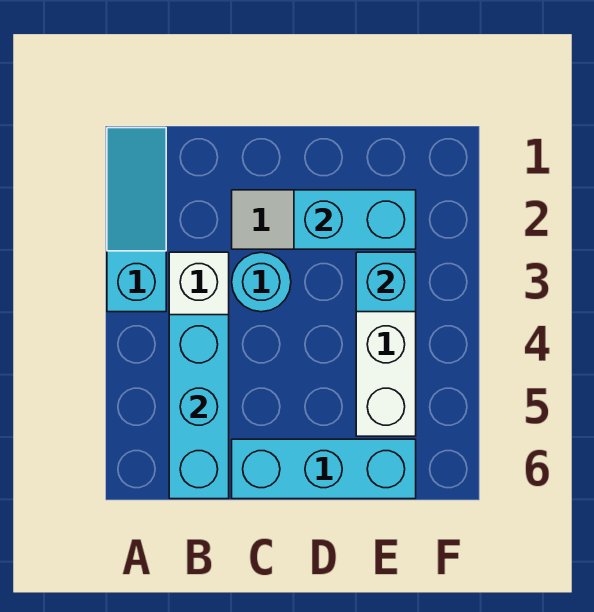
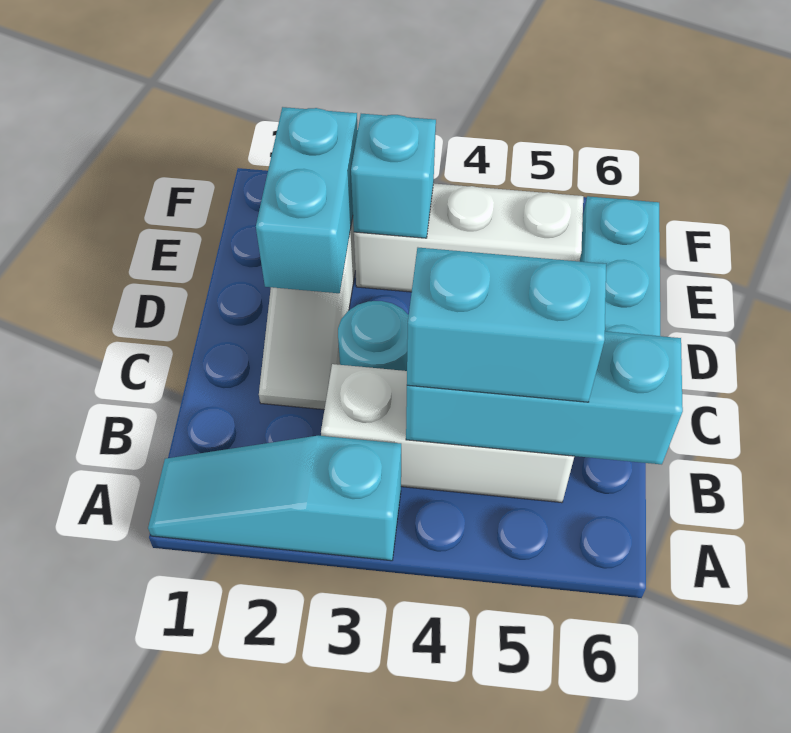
none -> cyan 1x2 brick [407,248,606,402]

